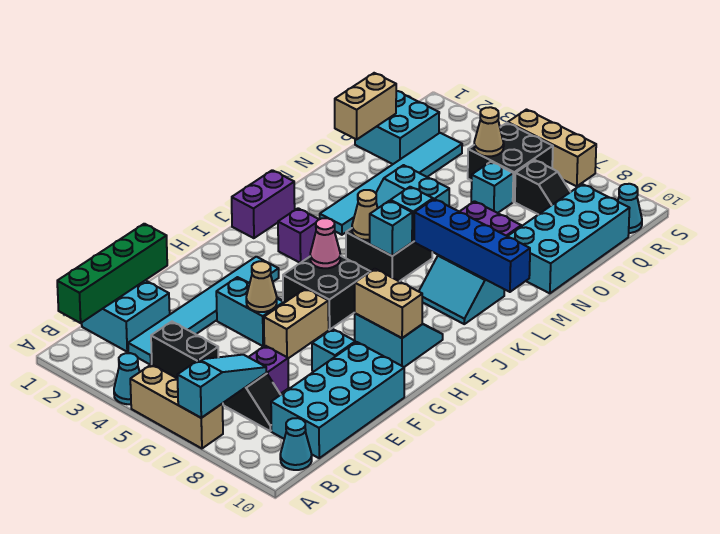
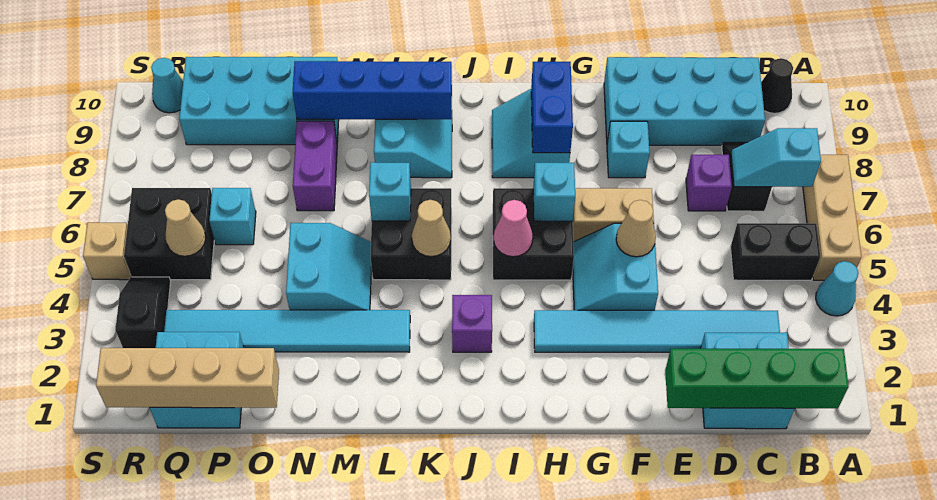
cyan 1x3 slope [177,355,266,418] -> cyan 1x2 slope [731,128,821,187]
cyan 1x1 cone [280,418,312,470] -> black 1x1 cone [761,58,793,113]
black 1x2 brick [151,322,218,379] -> black 1x2 brick turned to [731,223,820,280]
tan 1x2 brick [355,269,422,338] -> blue 1x2 brick [531,62,573,153]
purple 1x2 brick [232,170,295,238] -> none
cyan 1x1 brick [370,201,412,256] -> cyan 1x1 brick moved to [533,163,575,221]
blue 1x4 brick [414,199,530,292] -> blue 1x4 brick turned to [292,61,452,119]
tan 1x2 brick [335,73,396,139] -> tan 1x4 brick [96,348,279,408]
black 1x2 slope [515,160,570,215] -> black 1x2 slope moved to [115,277,171,348]
tan 1x3 brick [508,110,596,186] -> tan 1x1 brick [83,223,131,280]

